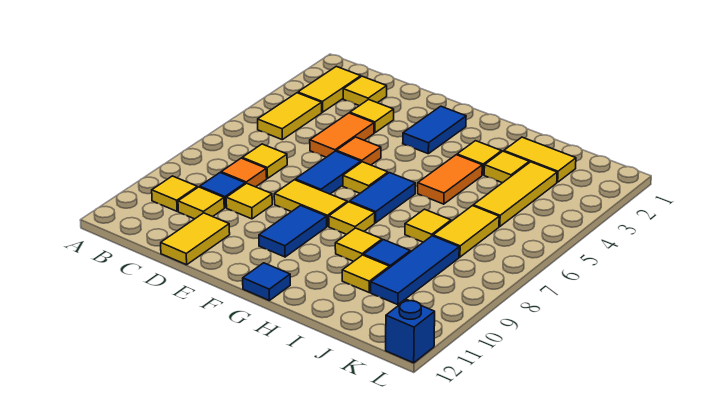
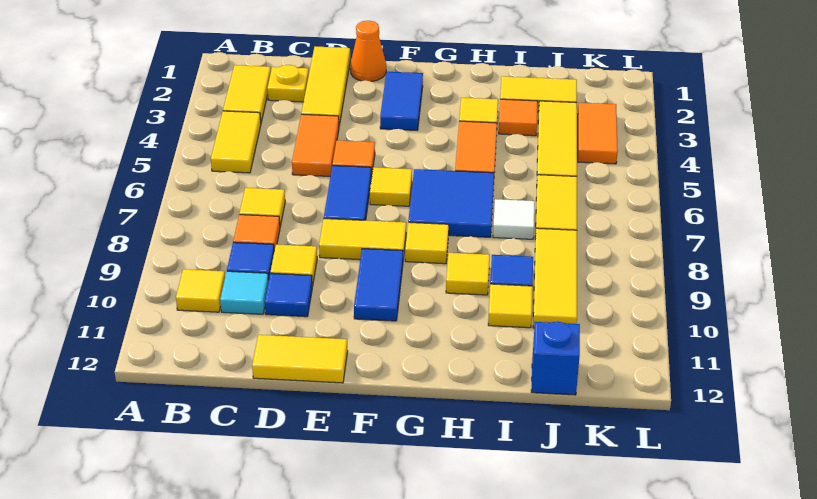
yellow 1x1 tile [343,76,387,106] -> yellow 1x1 plate [267,65,309,102]
yellow 1x1 tile [178,187,224,219] -> cyan 1x1 tile [220,271,269,314]
yellow 1x1 tile [350,99,394,133] -> yellow 1x3 tile [301,46,350,125]
yellow 1x2 tile [161,213,230,265] -> yellow 1x2 tile turned to [252,335,348,383]
none -> orange 1x1 cone [350,21,386,82]
blue 1x2 tile [350,173,415,223] -> blue 2x2 tile [408,169,494,237]
blue 1x1 tile [243,263,290,300] -> blue 1x1 tile moved to [265,273,312,317]
yellow 1x1 tile [484,151,529,183] -> orange 1x1 tile [499,99,538,136]
yellow 1x1 tile [405,209,451,242] -> white 1x1 tile [493,199,535,239]
blue 1x3 tile [371,236,459,305] -> yellow 1x3 tile [533,228,577,328]
none -> orange 1x2 tile [578,103,618,164]
blue 1x1 brick [386,300,435,363] -> blue 1x1 brick moved to [531,321,580,395]

